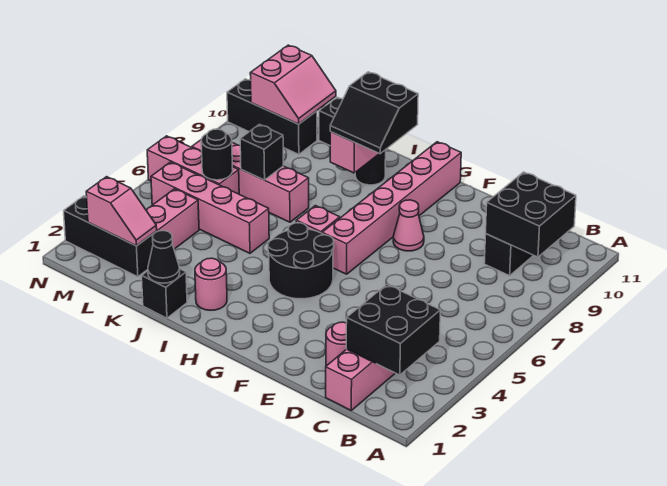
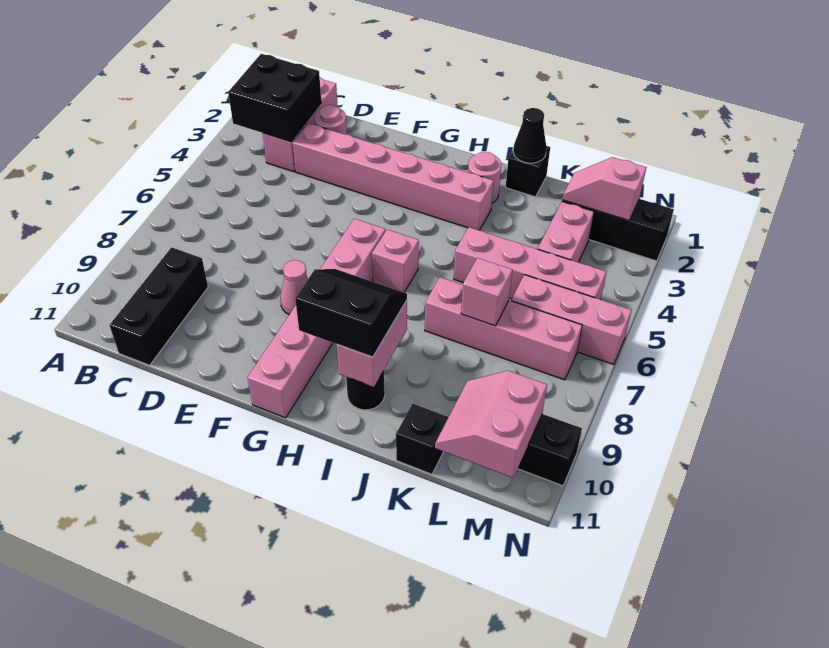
black 2x2 brick [486,172,576,257] -> none
none -> pink 1x6 brick [293,123,494,230]
black 2x2 round brick [268,223,334,299] -> none
black 1x1 brick [240,124,283,180] -> pink 1x1 brick [461,258,512,326]
black 1x1 round brick [201,129,233,180] -> none

